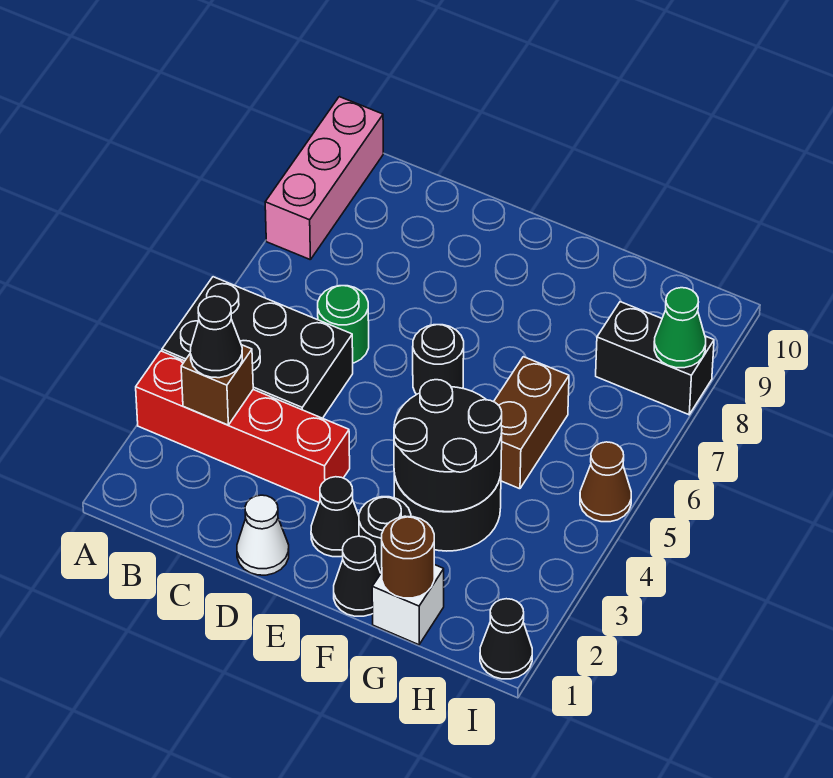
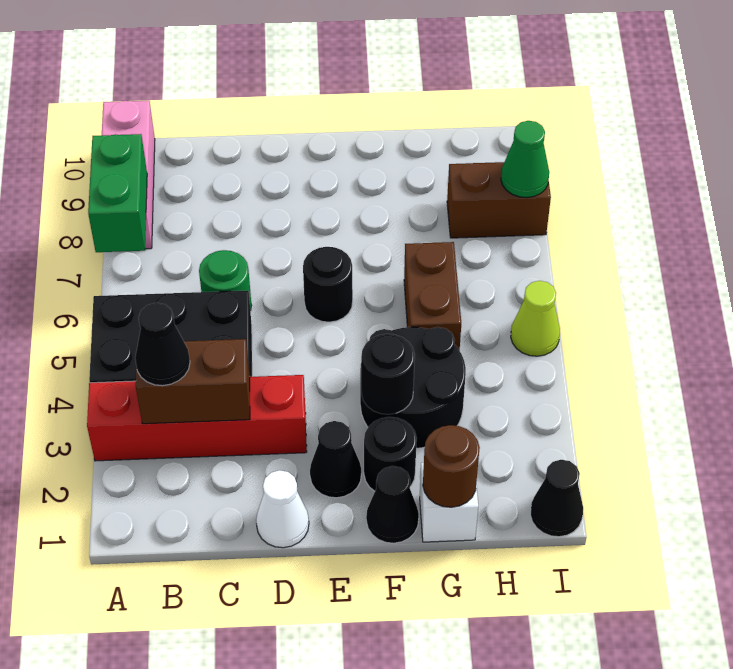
none -> green 1x2 brick [88,134,147,252]
brown 1x1 brick [181,345,253,425] -> brown 1x2 brick [136,339,250,424]
black 2x2 round brick [394,380,502,512] -> black 1x1 round brick [361,334,415,414]
black 1x2 brick [596,302,714,415] -> brown 1x2 brick [447,162,551,238]
brown 1x1 cone [580,442,631,522] -> lime 1x1 cone [511,281,560,356]

